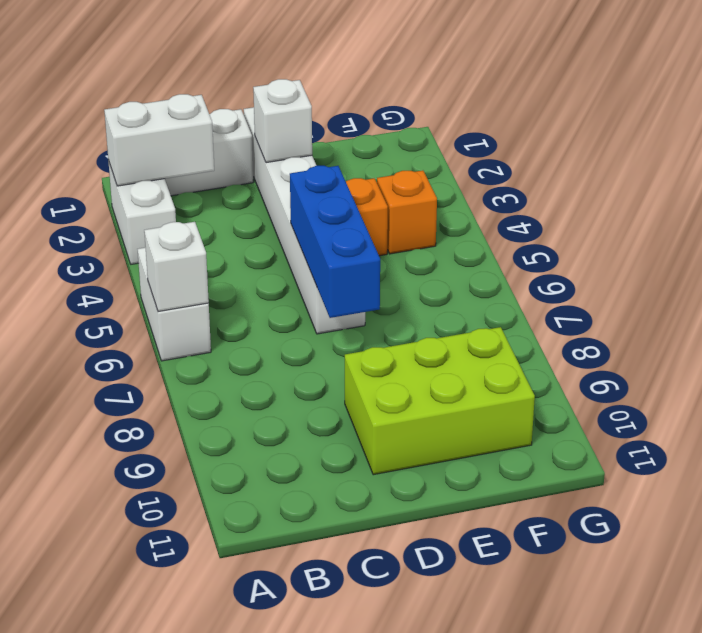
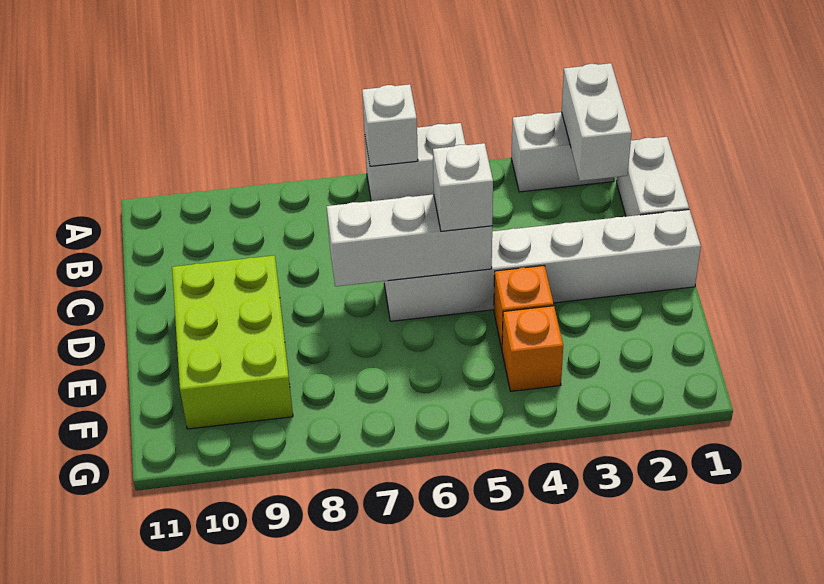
white 1x1 brick [253,79,312,163] -> white 1x1 brick moved to [433,143,493,231]
blue 1x3 brick [290,166,380,318] -> white 1x3 brick [327,194,492,286]

